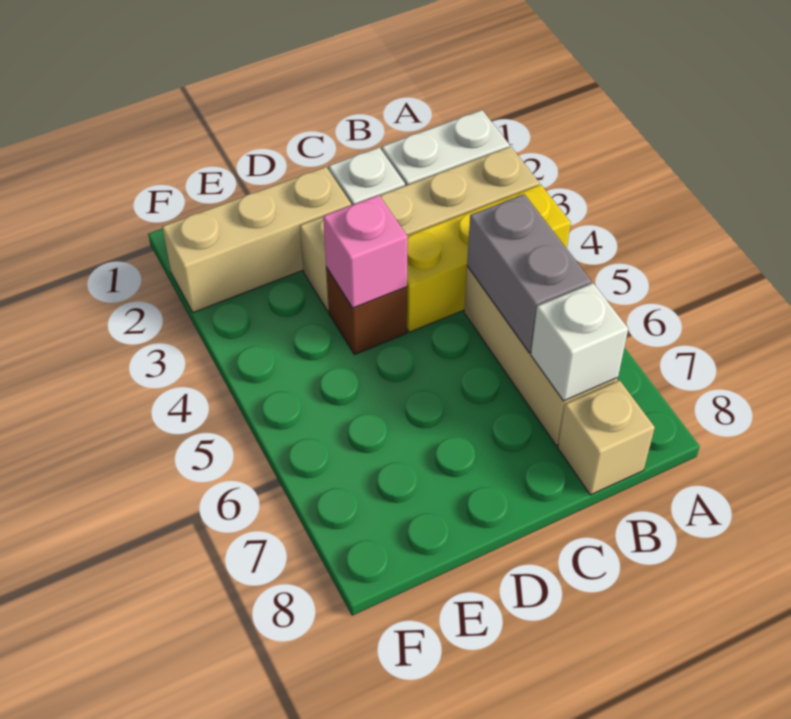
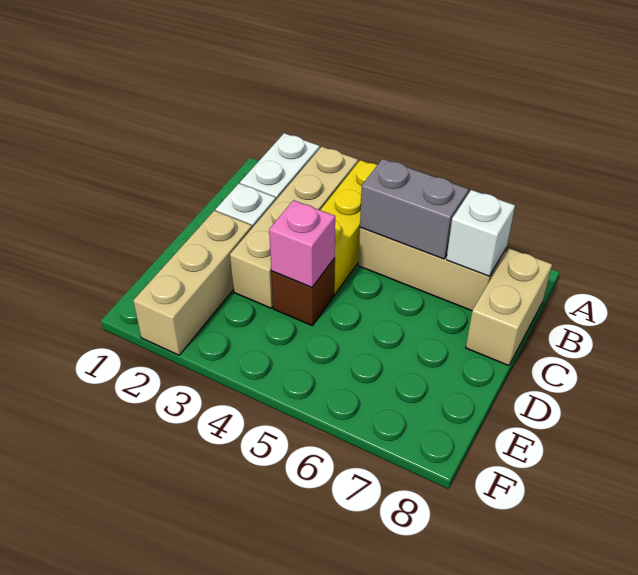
tan 1x1 brick [558,380,655,495] -> tan 1x2 brick [466,248,552,366]

